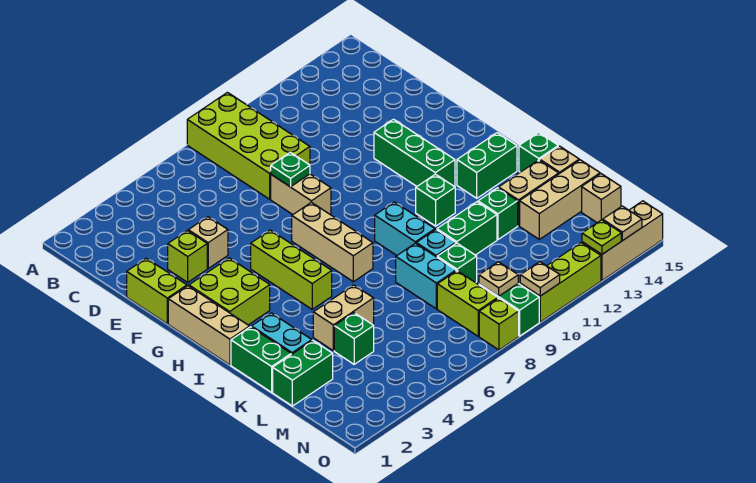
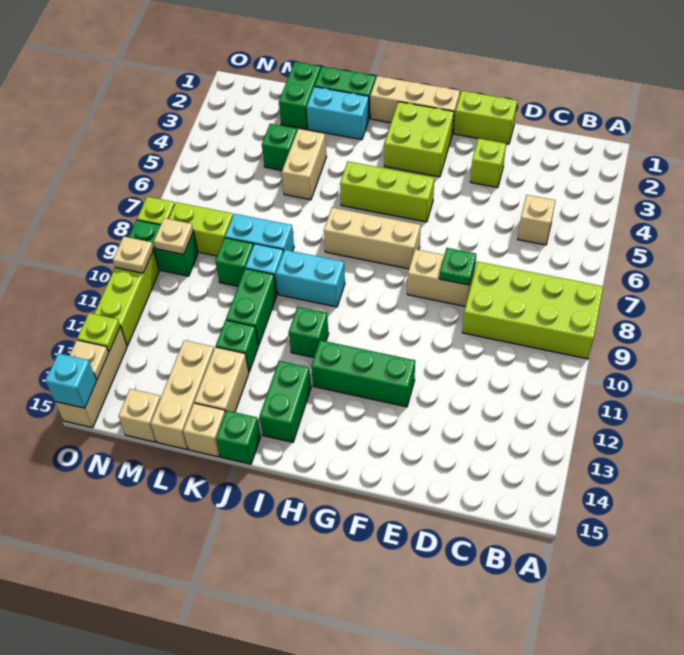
tan 1x1 brick [188,217,228,268] -> tan 1x1 brick moved to [518,195,555,245]
none -> cyan 1x1 brick [46,353,96,408]

